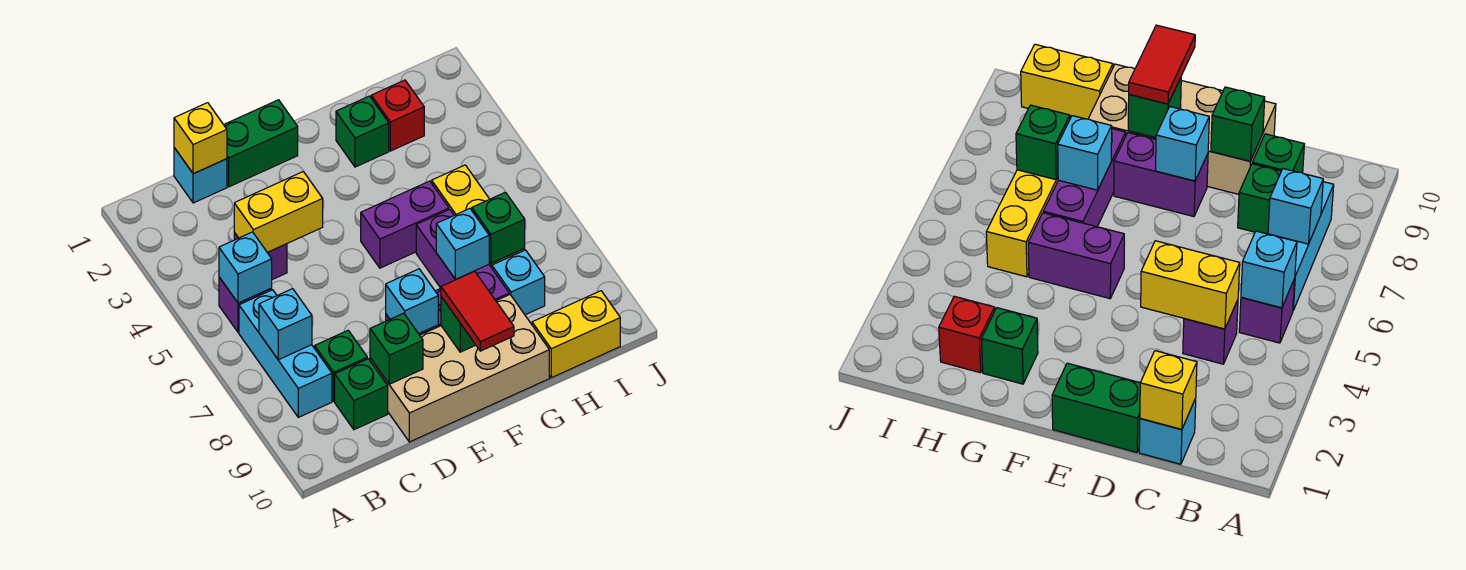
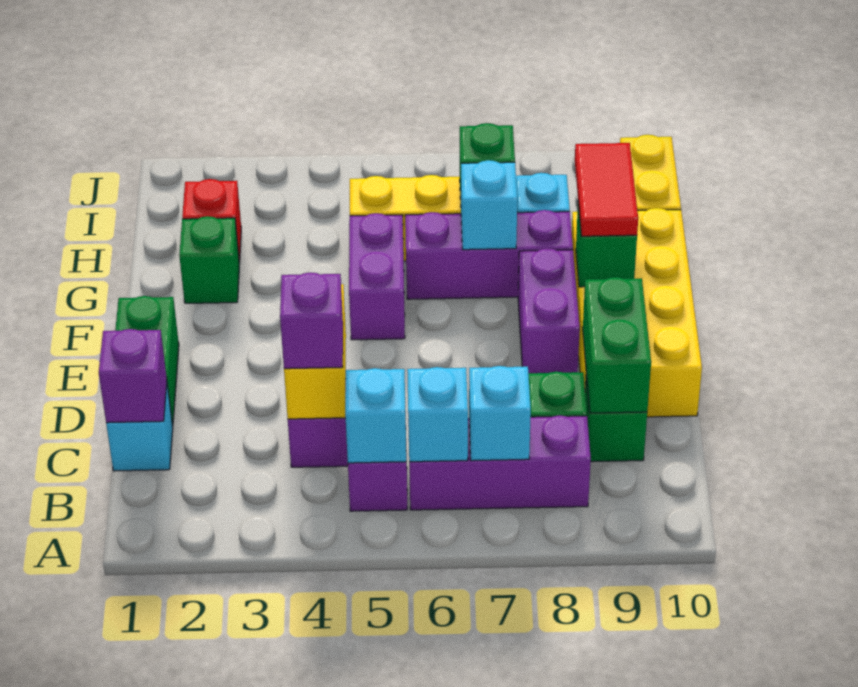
cyan 1x3 brick [239,290,332,417] -> purple 1x3 brick [409,415,591,510]
yellow 1x1 brick [174,103,227,174] -> purple 1x1 brick [99,329,167,423]
none -> purple 1x1 brick [280,272,343,369]
tan 2x4 brick [370,294,549,442] -> yellow 2x4 brick [572,208,702,417]
green 1x1 brick [370,313,423,384] -> green 1x2 brick [583,277,651,413]
cyan 1x1 brick [386,269,438,334] -> cyan 1x1 brick moved to [407,367,468,462]
red 1x2 tile [441,271,514,351] -> red 1x2 tile turned to [575,143,638,236]

